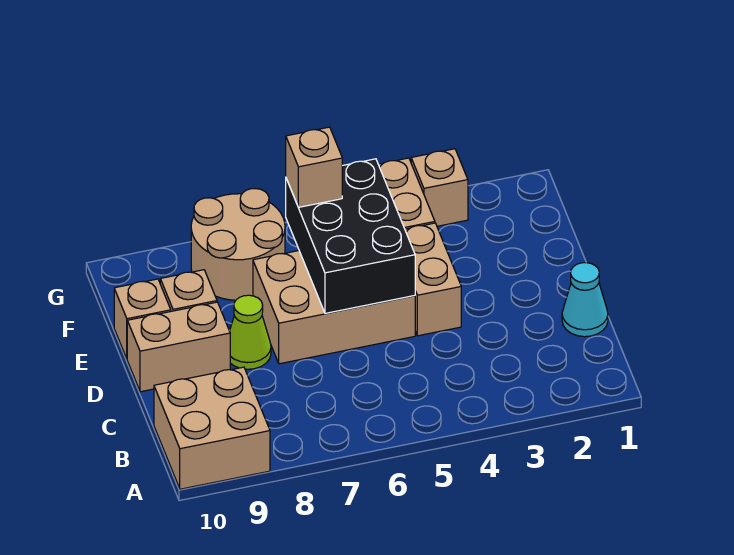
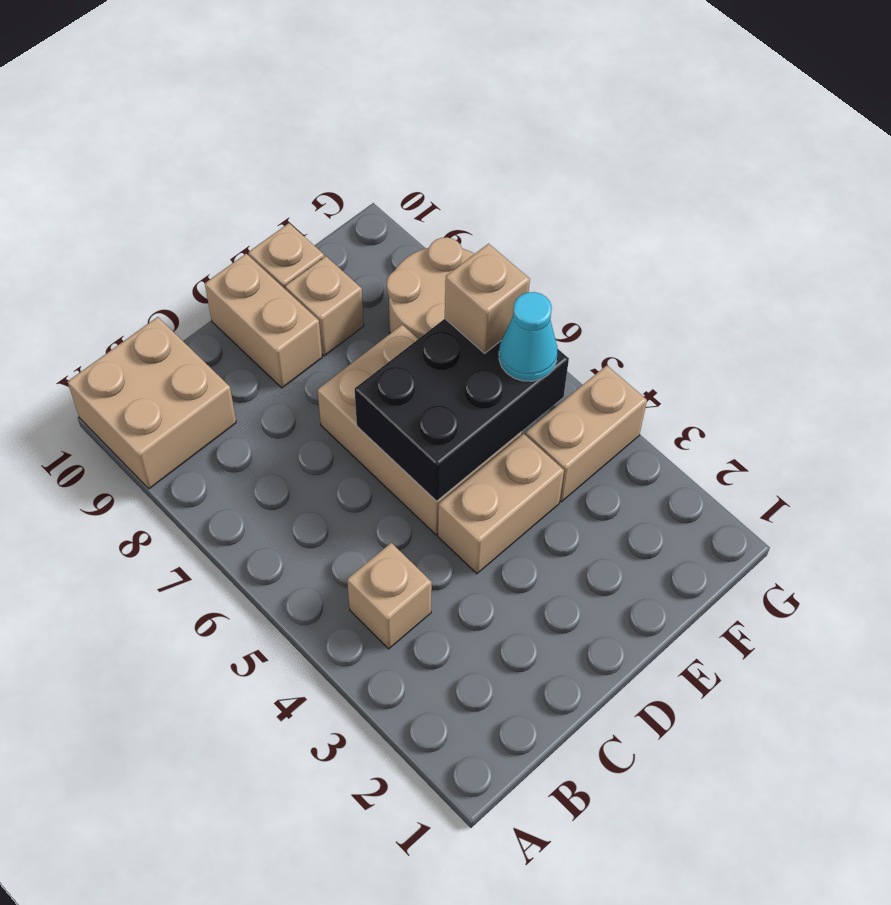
cyan 1x1 cone [562,263,608,337] -> cyan 1x1 cone moved to [499,292,557,381]
lime 1x1 cone [230,295,271,369] -> none
tan 1x1 brick [411,149,468,226] -> tan 1x1 brick moved to [347,543,432,649]

